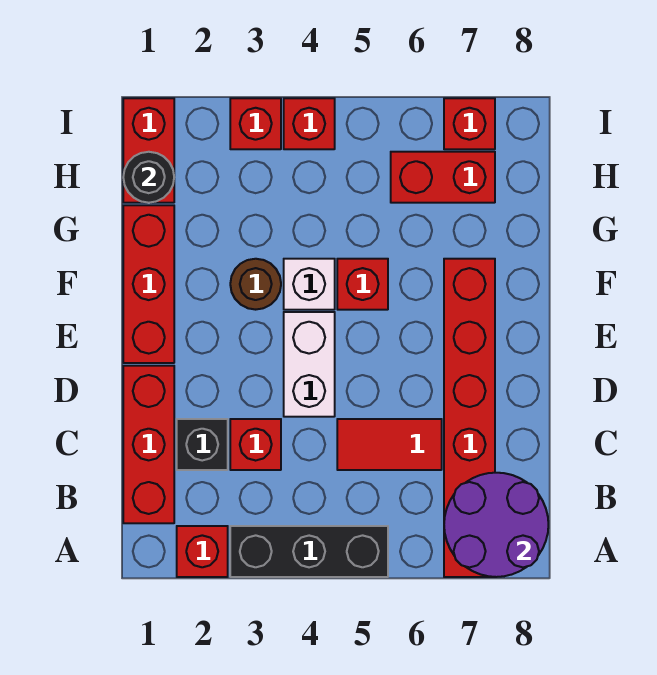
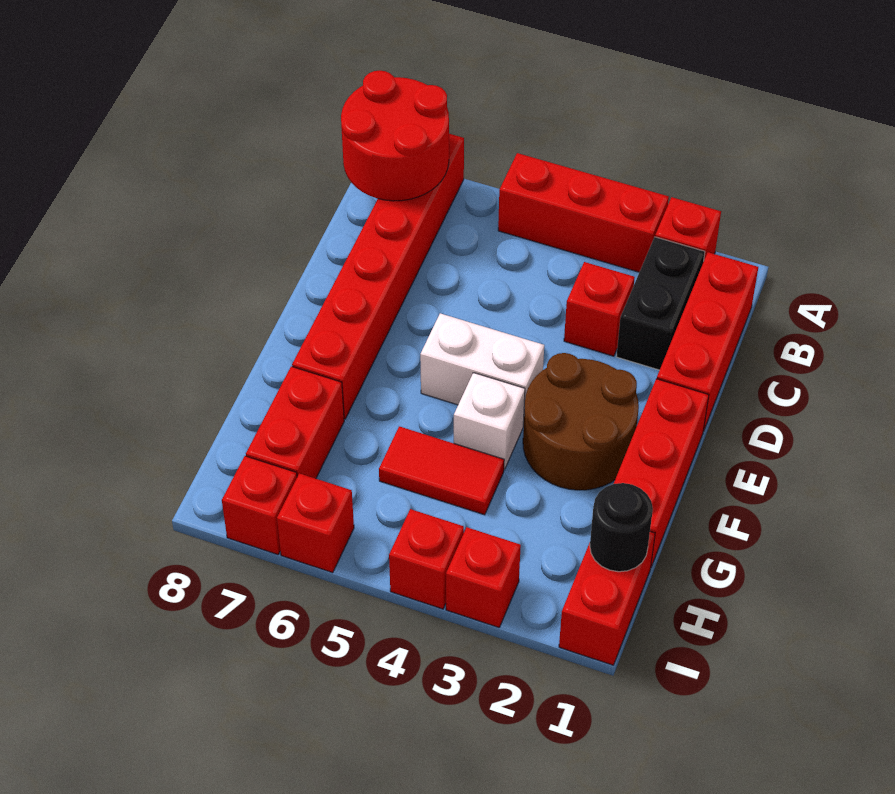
black 1x3 brick [230,526,388,577] -> red 1x3 brick [498,153,669,272]
purple 2x2 round brick [444,473,548,577] -> red 2x2 round brick [341,70,449,201]
black 1x1 brick [177,419,228,470] -> black 1x2 brick [616,237,705,370]
red 1x2 tile [337,419,442,470] -> red 1x2 tile moved to [379,426,504,515]
white 1x2 brick [284,312,335,417] -> white 1x2 brick turned to [420,313,544,425]
brown 1x1 round brick [230,259,281,310] -> brown 2x2 round brick [523,353,639,490]
red 1x1 brick [337,259,388,310] -> red 1x1 brick moved to [277,473,354,573]
red 1x2 brick [391,152,495,203] -> red 1x2 brick turned to [246,366,344,479]

